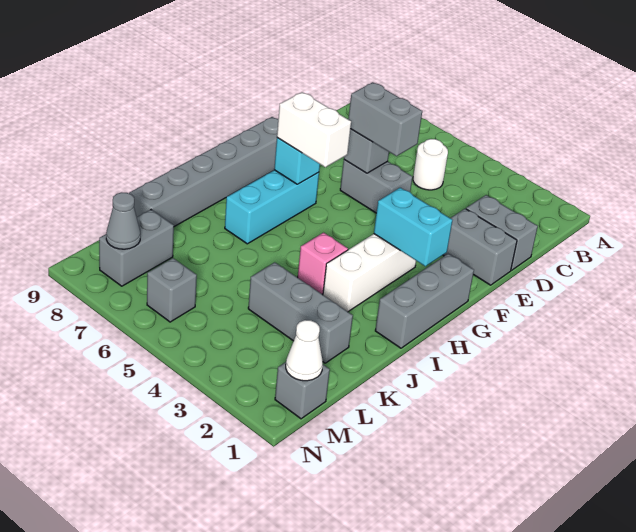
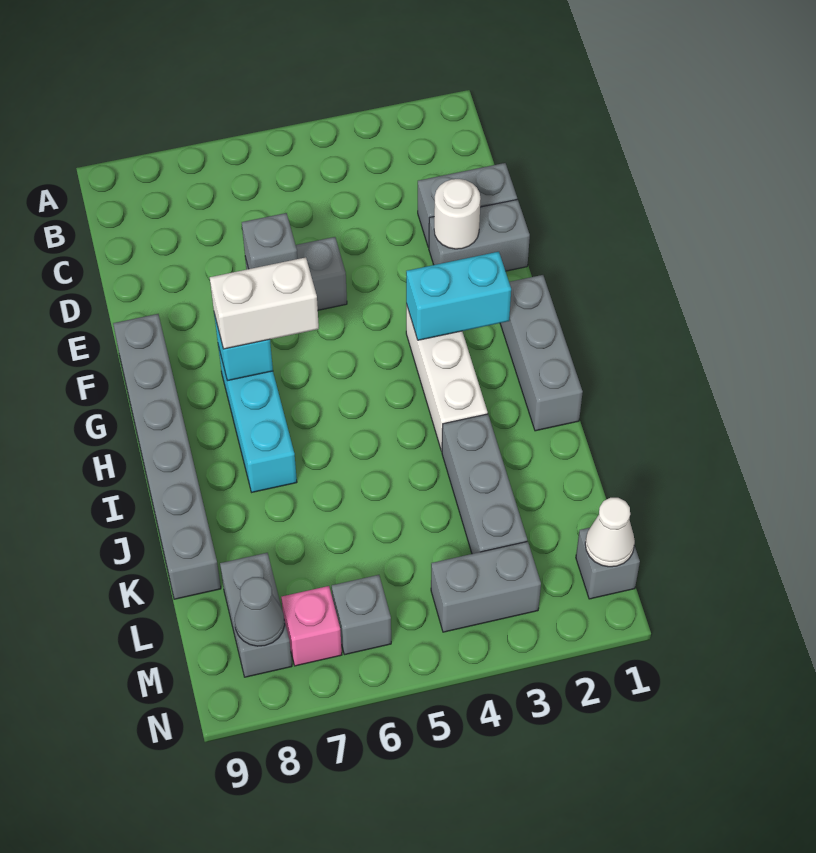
white 1x1 round brick [413,139,448,190] -> white 1x1 round brick moved to [434,179,481,249]
grey 1x2 brick [348,82,422,156] -> grey 1x2 brick moved to [431,542,541,632]
pink 1x1 brick [298,233,348,294] -> pink 1x1 brick moved to [281,586,342,666]
grey 1x3 brick [248,262,353,363] -> grey 1x3 brick turned to [442,414,527,554]

